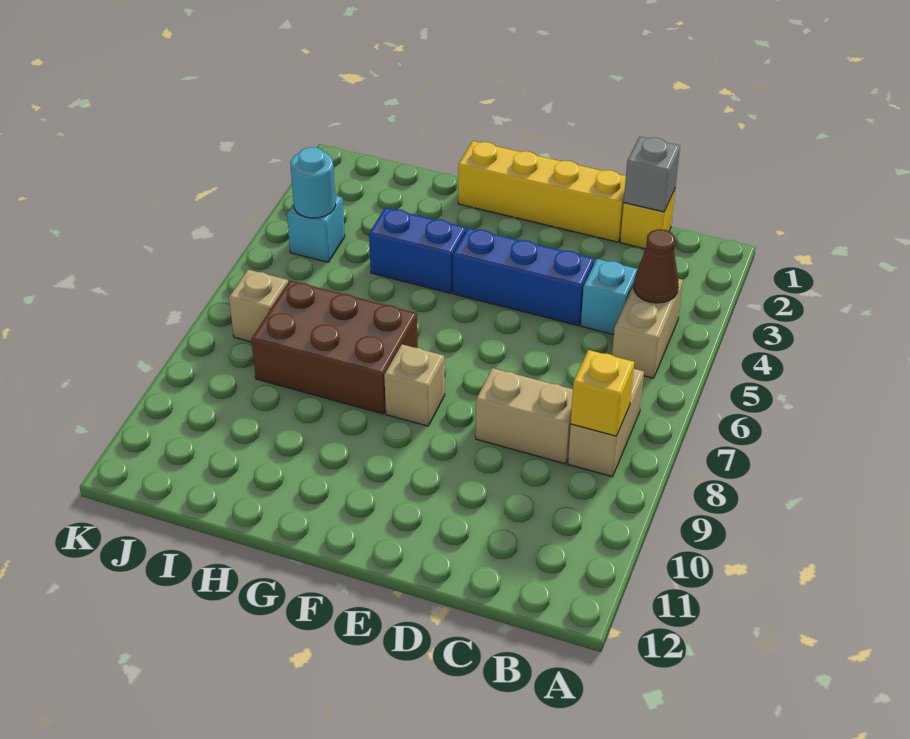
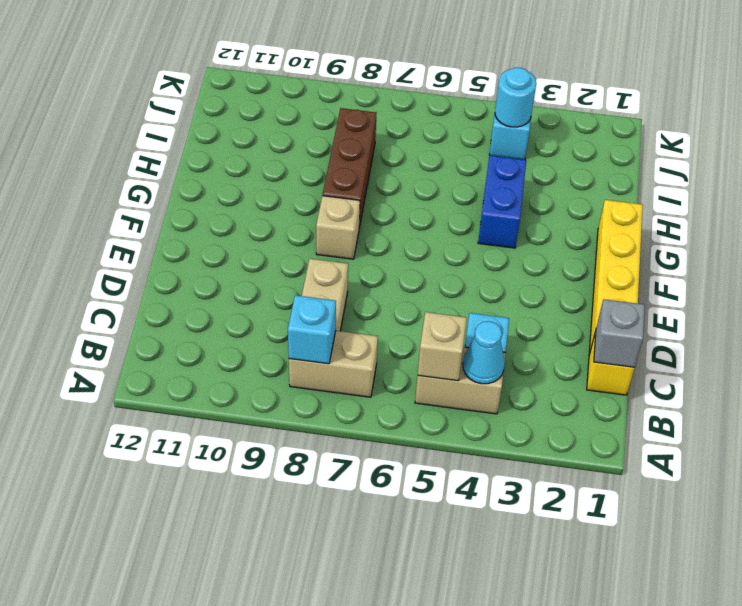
brown 1x1 cone [634,229,679,303] -> cyan 1x1 cone [463,321,505,384]
yellow 1x1 brick [571,350,634,436] -> cyan 1x1 brick [288,295,336,364]
blue 1x3 brick [453,228,595,326] -> none
brown 2x3 brick [251,280,418,414] -> brown 1x3 brick [323,108,376,228]
tan 1x1 brick [229,270,288,342] -> tan 1x1 brick moved to [418,312,467,381]

